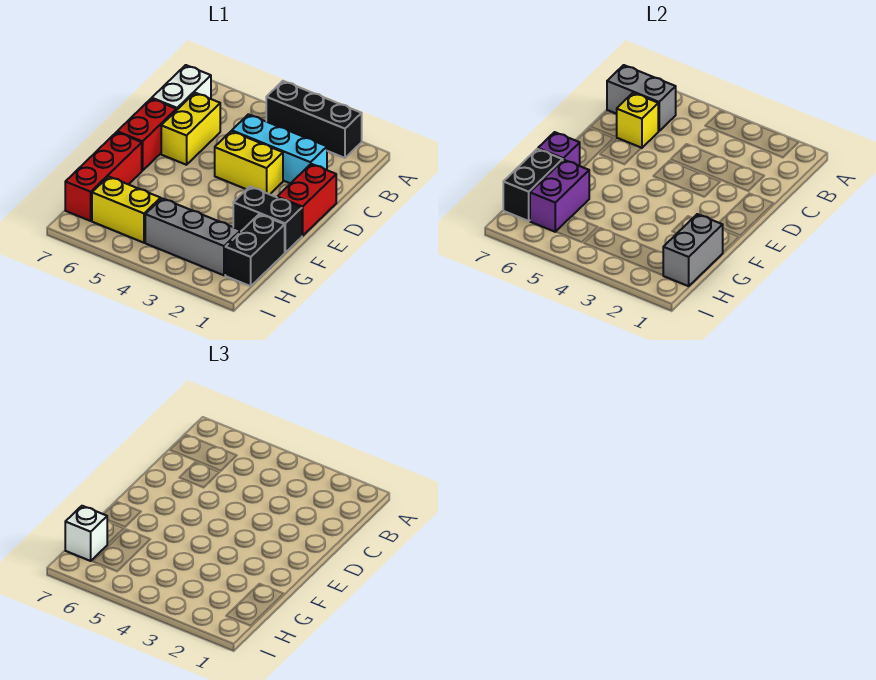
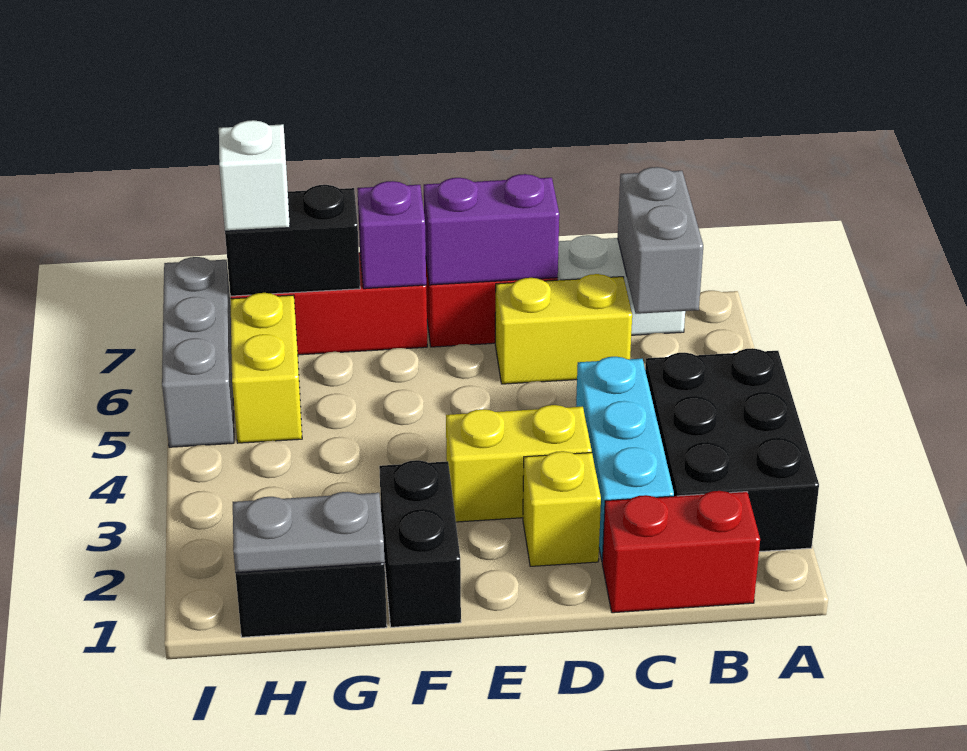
black 1x3 brick [266,81,362,158] -> black 2x3 brick [645,348,819,552]
yellow 1x1 brick [616,93,658,148] -> yellow 1x1 brick moved to [523,451,601,566]
red 1x2 brick [277,164,336,236] -> red 1x2 brick moved to [602,491,760,613]
yellow 1x2 brick [215,131,283,194] -> yellow 1x2 brick turned to [446,405,592,522]
grey 1x2 brick [663,214,723,286] -> grey 1x2 plate [233,492,385,573]
purple 1x2 brick [530,160,589,232] -> purple 1x2 brick moved to [424,174,559,285]
grey 1x3 brick [145,198,241,275] -> grey 1x3 brick moved to [162,257,234,447]

